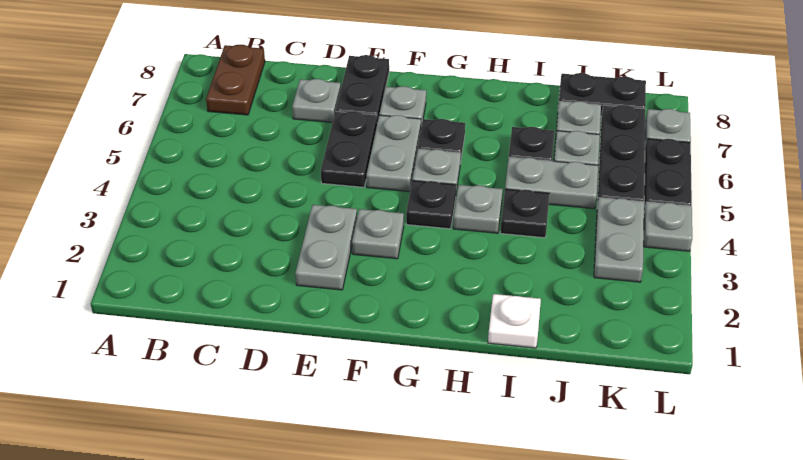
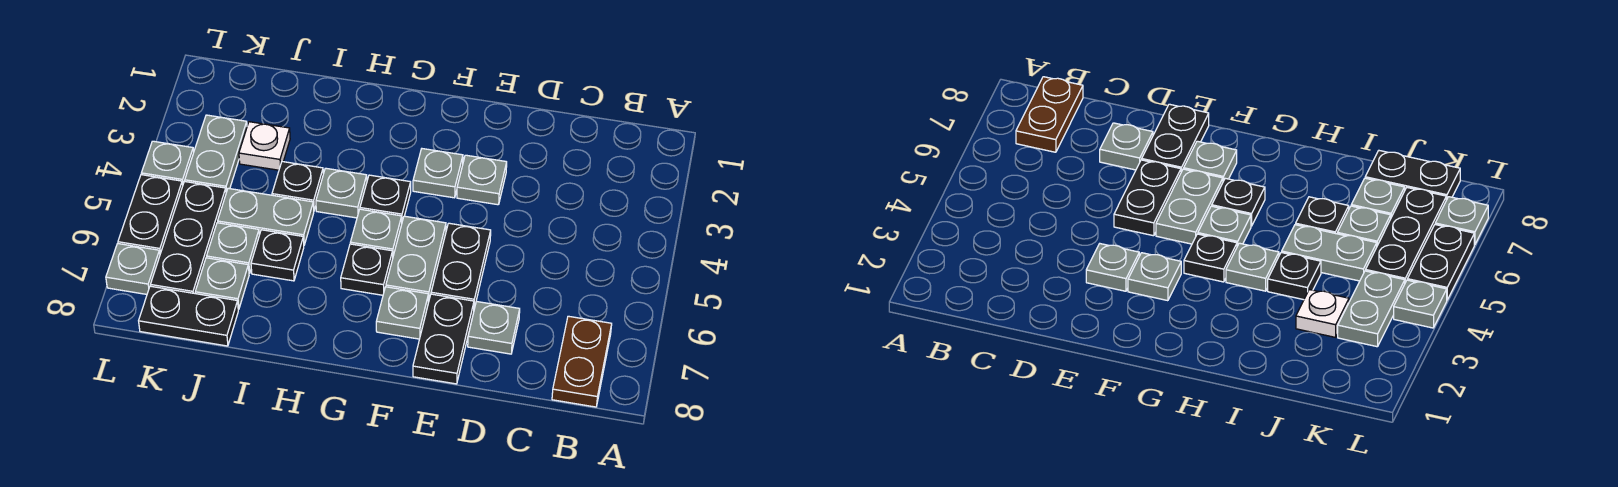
grey 1x2 plate [295,205,357,290] -> grey 1x1 plate [457,155,507,205]
white 1x1 plate [488,294,541,348] -> white 1x1 plate moved to [239,122,290,170]

